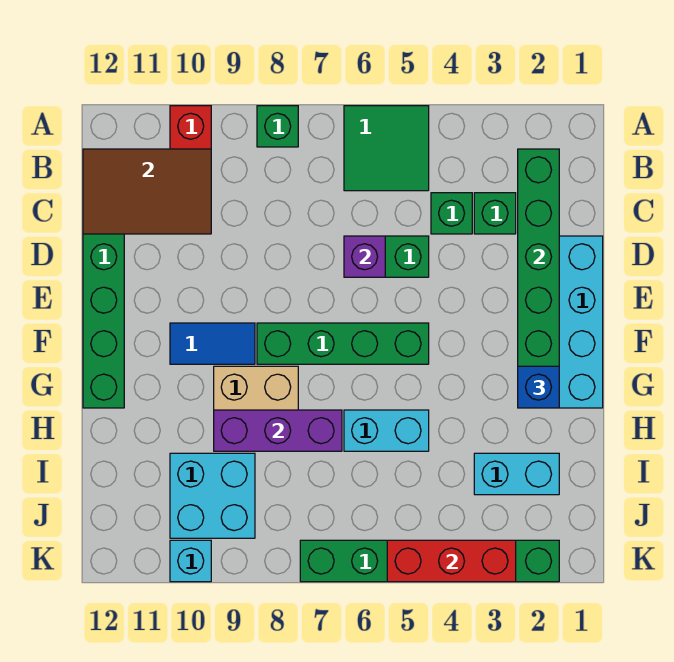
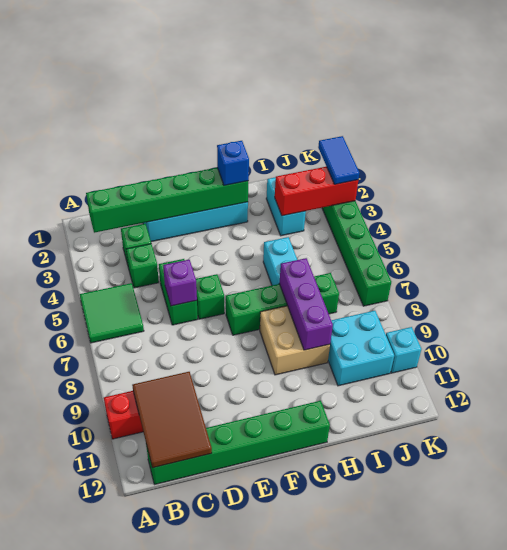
green 1x1 brick [257,106,298,147] -> green 1x1 brick moved to [196,274,224,319]
green 1x4 brick [257,323,429,364] -> green 1x4 brick turned to [226,273,339,335]
blue 1x2 tile [170,323,255,364] -> blue 1x2 tile moved to [318,136,359,184]
red 1x3 brick [387,540,516,582] -> red 1x3 brick turned to [275,167,358,216]

